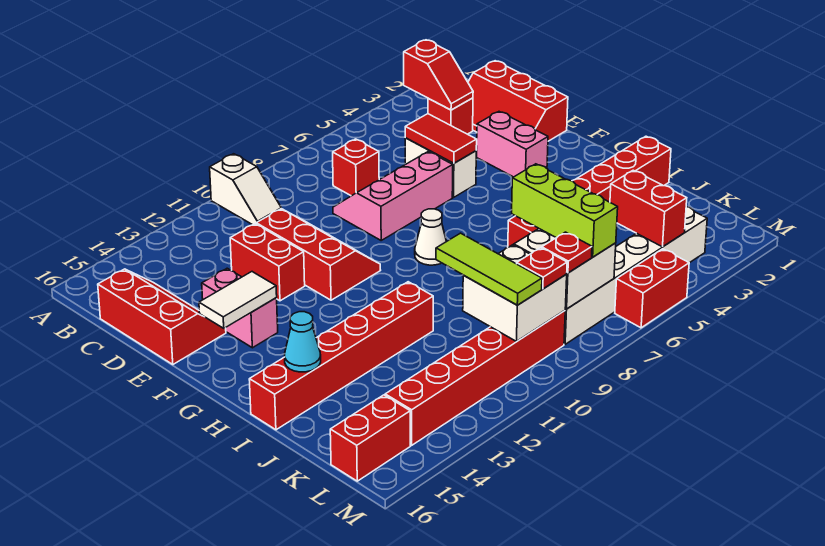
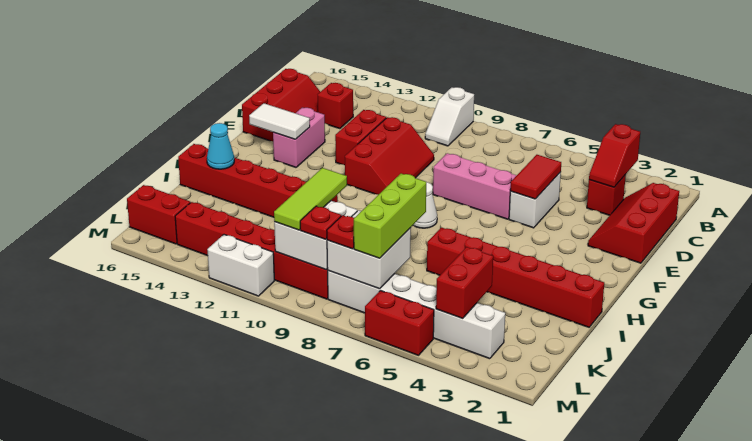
red 1x1 brick [333,139,379,196] -> red 1x1 brick moved to [318,83,353,129]
pink 1x2 brick [476,112,548,177] -> none
none -> white 1x2 brick [207,235,274,296]

